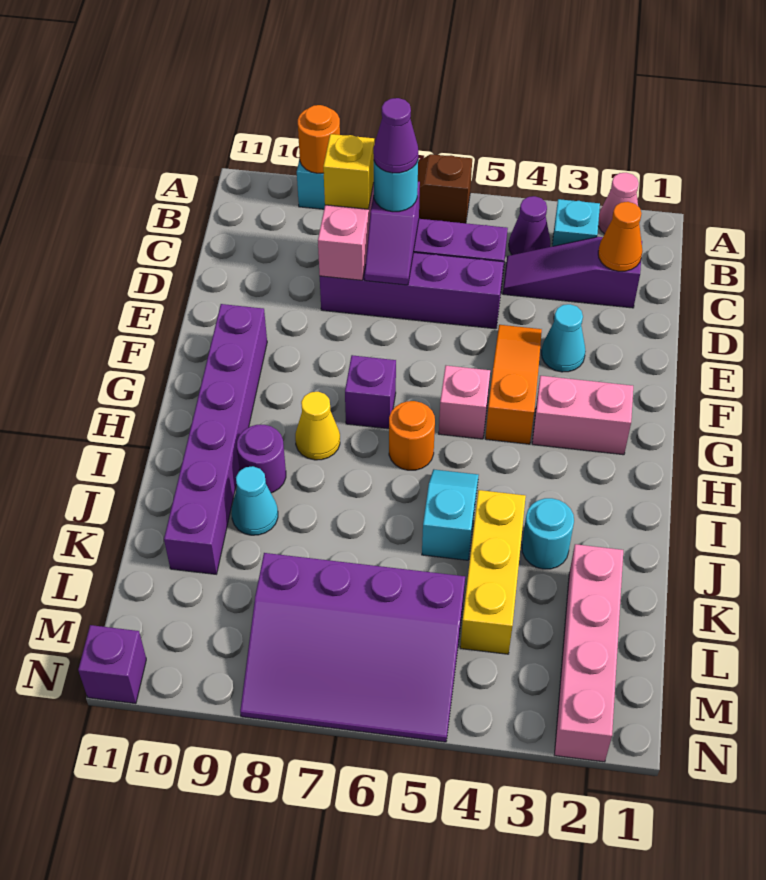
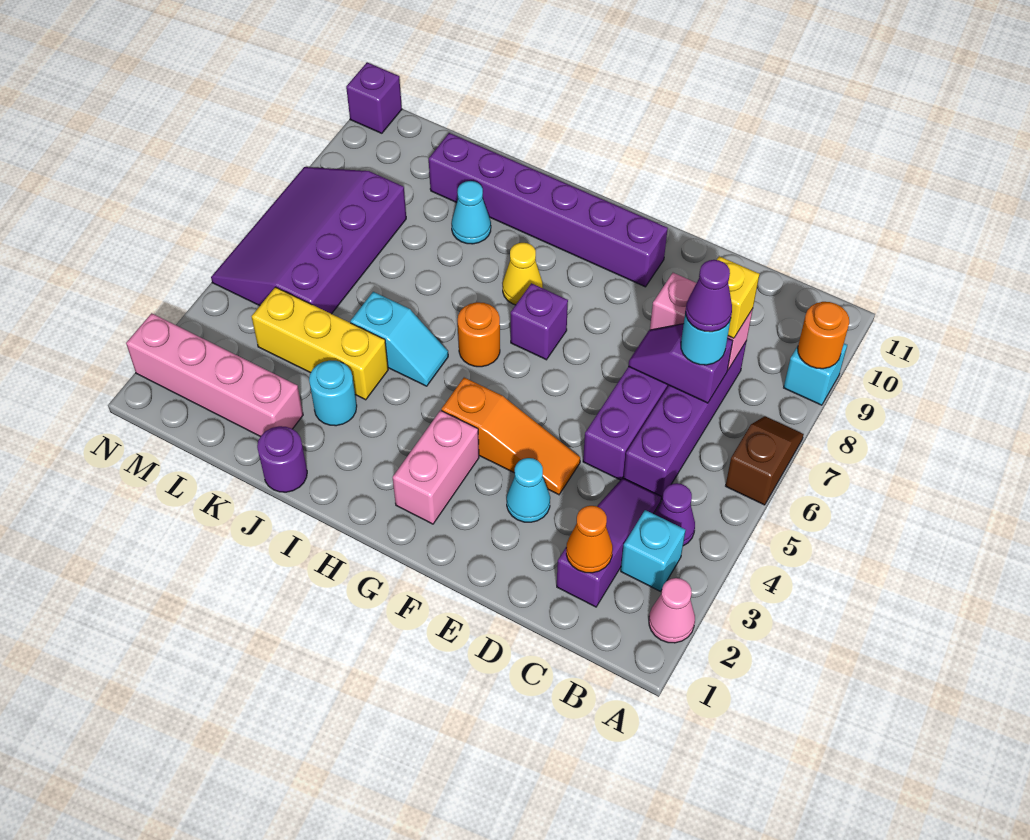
pink 1x1 brick [439,366,490,439] -> none
purple 1x1 round brick [237,425,286,493] -> purple 1x1 round brick moved to [257,426,307,492]

